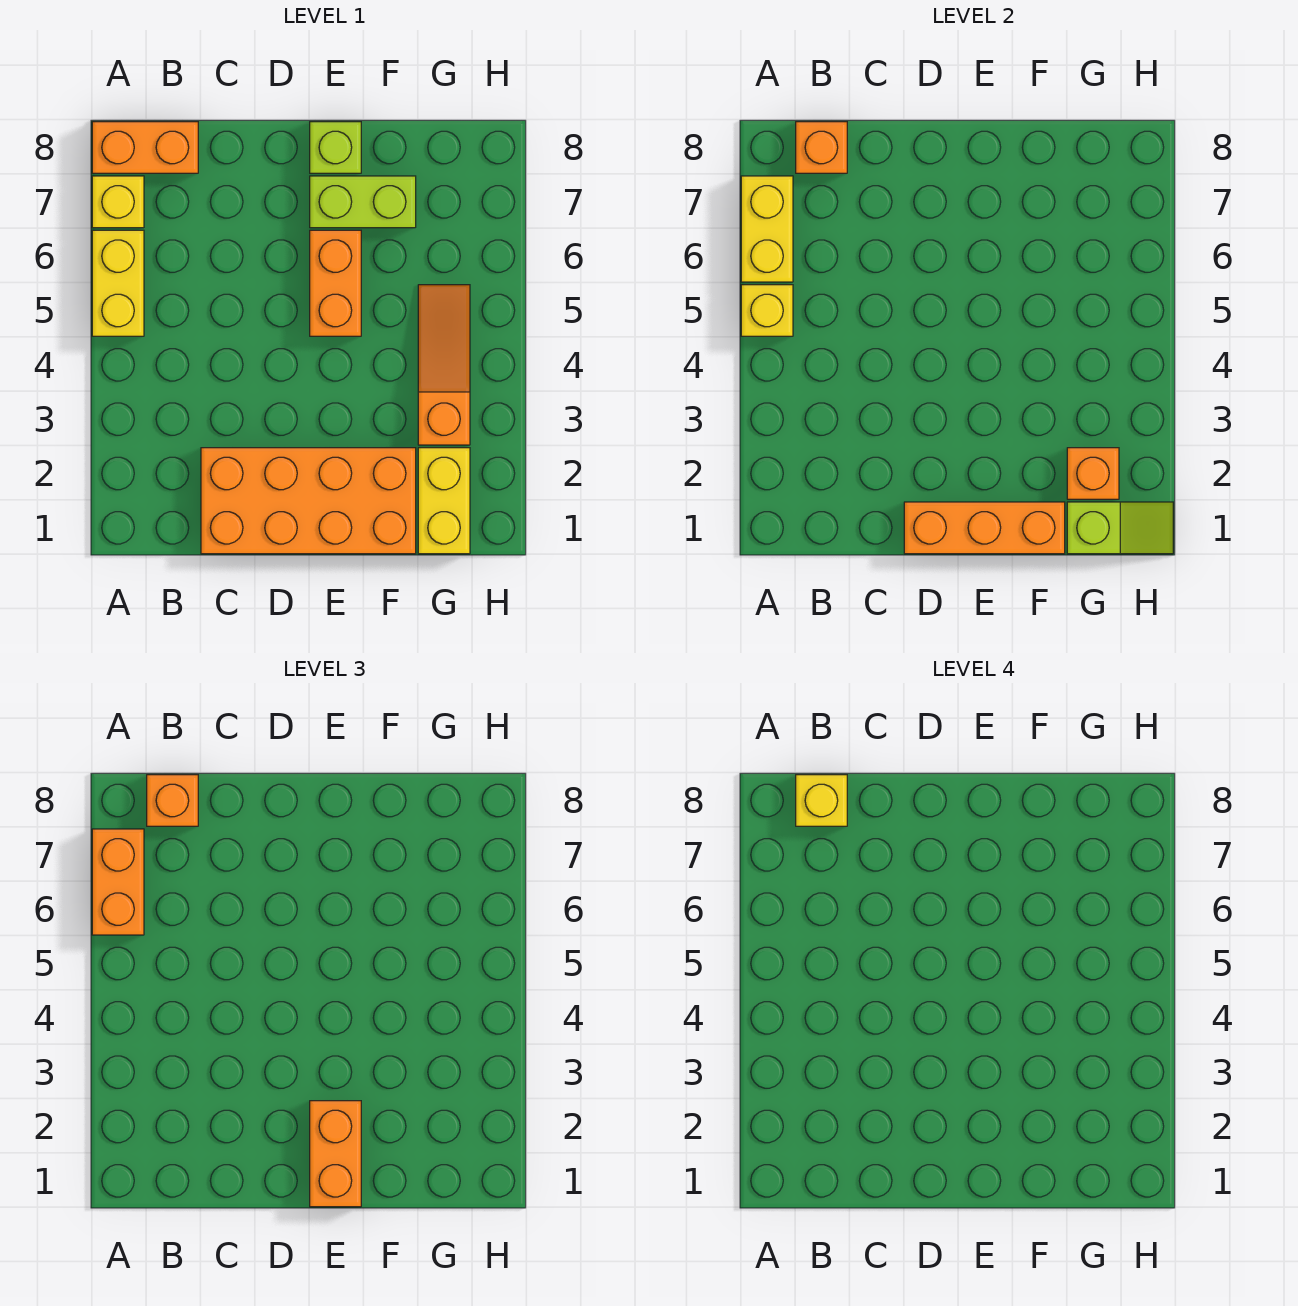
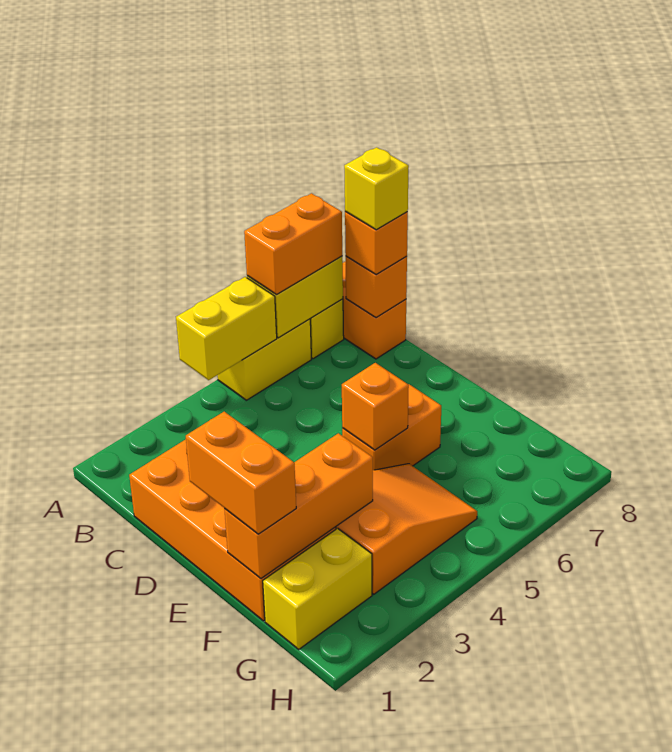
yellow 1x1 brick [741,285,793,336] -> yellow 1x2 brick [176,277,277,380]
orange 1x3 brick [904,502,1065,554] -> orange 1x3 brick turned to [224,433,373,578]
orange 1x2 brick [310,1101,361,1207] -> orange 1x2 brick turned to [186,412,296,534]
lime 1x2 brick [310,176,416,228] -> none
lime 1x1 brick [310,122,361,173] -> none
lime 1x2 slope [1067,502,1173,554] -> none
orange 1x1 brick [1067,448,1119,499] -> orange 1x1 brick moved to [342,363,409,450]
orange 1x3 slope [418,285,470,445] -> orange 2x3 slope [336,464,477,594]

